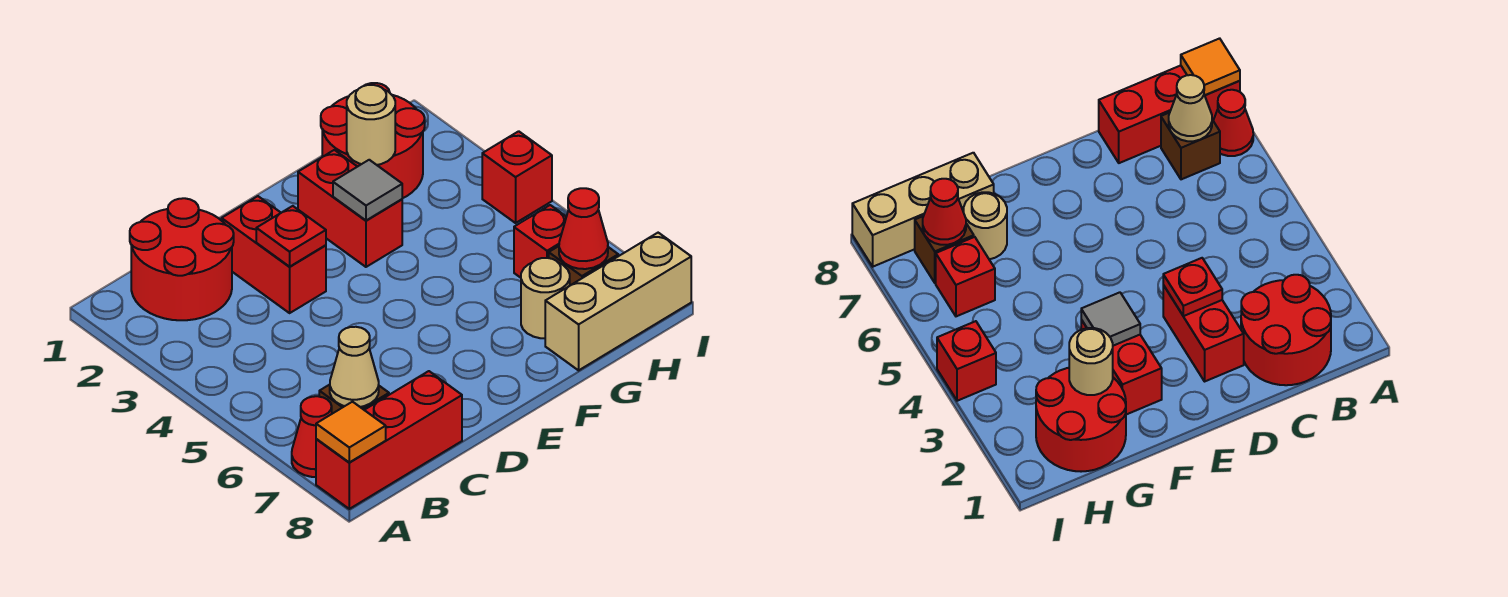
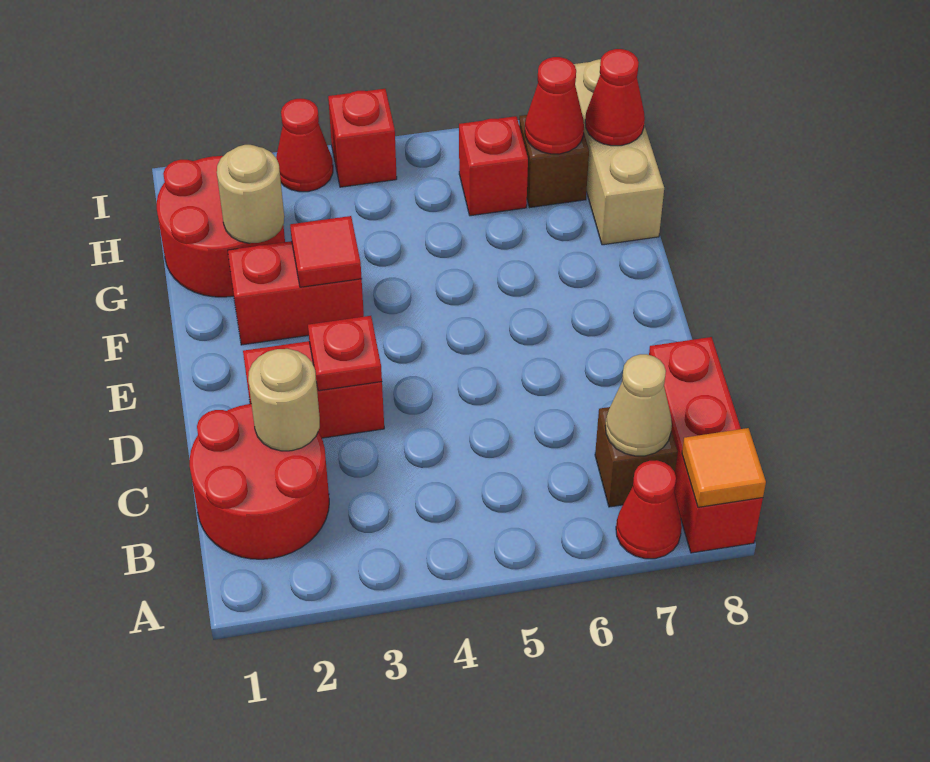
grey 1x1 tile [333,160,402,220] -> red 1x1 tile [290,216,362,287]
tan 1x1 round brick [521,258,570,338] -> tan 1x1 round brick moved to [248,349,320,451]
none -> red 1x1 cone [585,49,645,146]
none -> red 1x1 cone [276,99,333,192]

